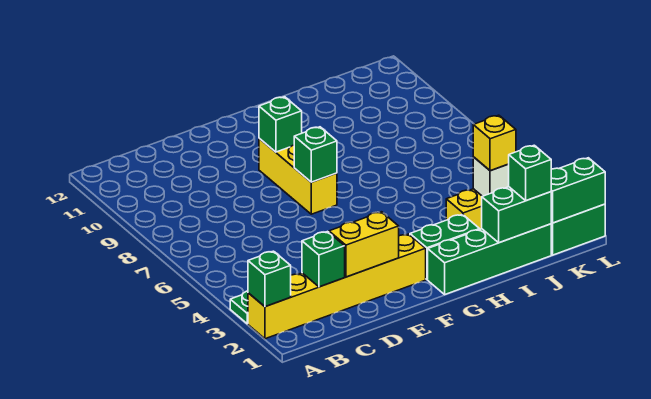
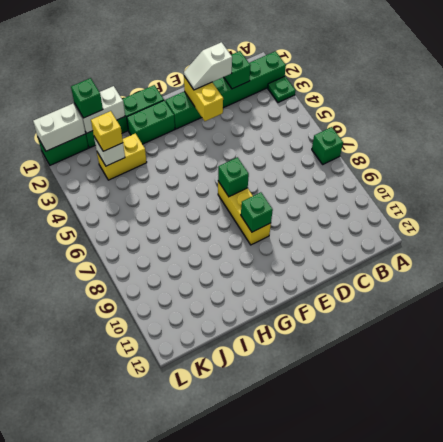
yellow 1x6 brick [248,234,426,339] -> green 1x6 brick [165,51,286,129]
green 1x1 brick [248,251,291,307] -> green 1x1 brick moved to [312,127,343,164]
yellow 1x2 brick [329,212,399,277] -> yellow 1x2 brick turned to [184,76,223,121]
none -> white 1x2 slope [184,42,232,90]
green 1x2 brick [482,187,552,243] -> white 1x2 brick [75,86,125,133]
green 1x2 brick [551,158,605,223] -> white 1x2 brick [33,104,85,151]

